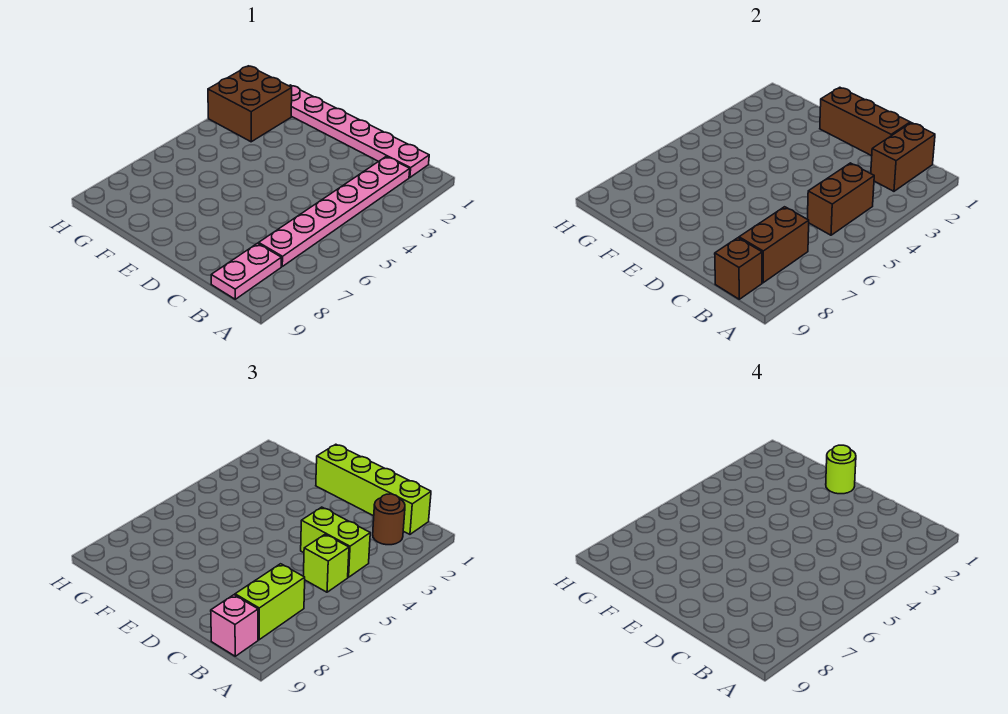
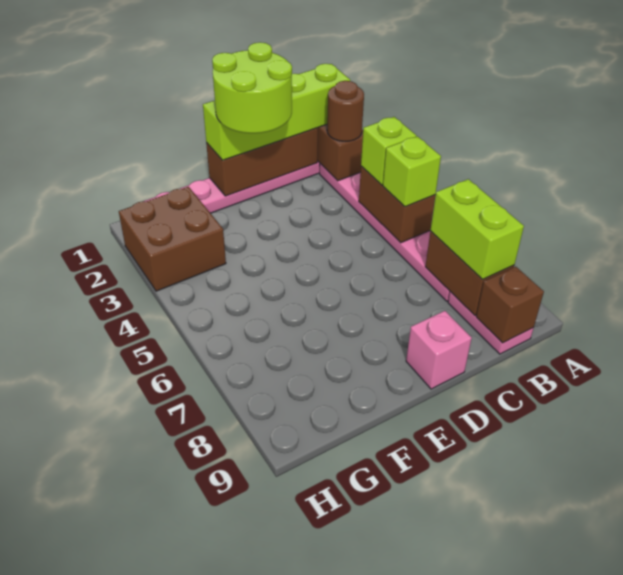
lime 1x2 brick [301,507,370,577] -> lime 1x1 brick [361,117,416,185]
pink 1x1 brick [211,595,258,656] -> pink 1x1 brick moved to [406,311,472,389]
lime 1x1 round brick [826,445,856,494] -> lime 2x2 round brick [212,42,292,133]

